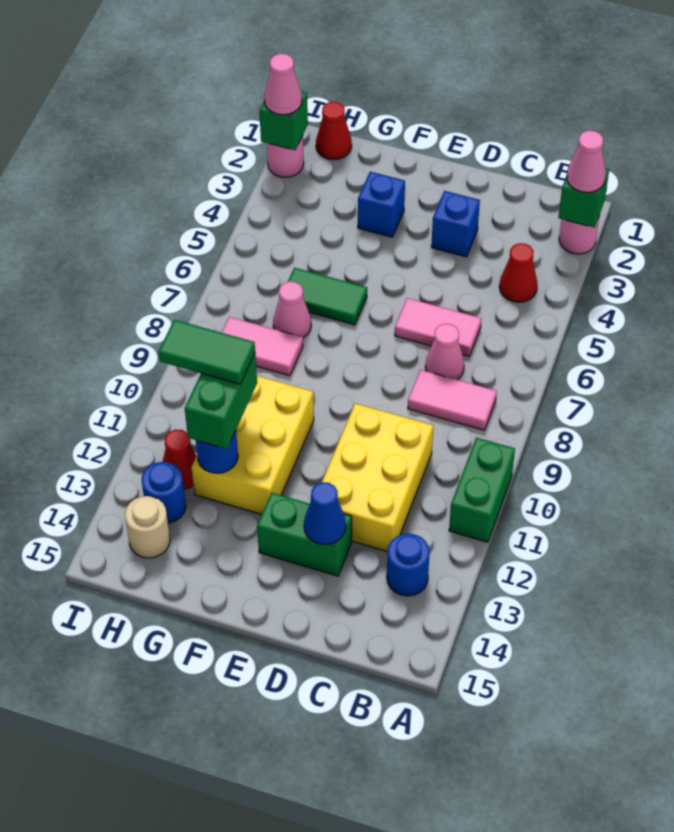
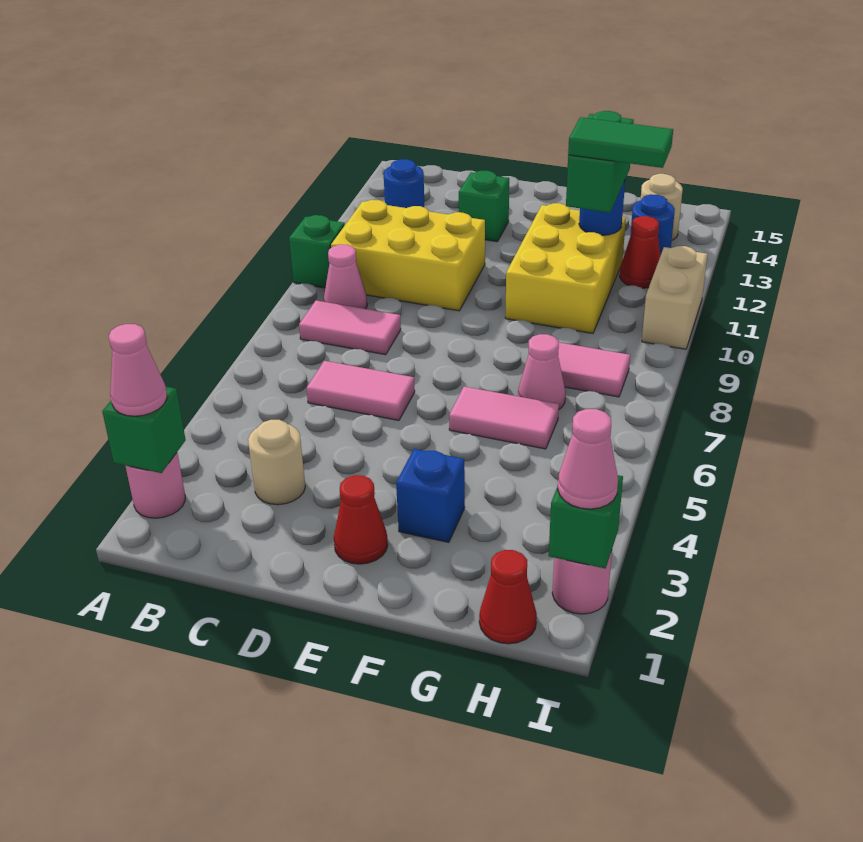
green 1x2 brick [449,437,515,542] -> green 1x1 brick [289,215,345,288]
red 1x1 cone [499,243,537,302] -> red 1x1 cone moved to [334,475,388,564]
none -> tan 1x1 round brick [248,420,305,505]
pink 1x1 cone [425,324,464,380] -> pink 1x1 cone moved to [324,244,367,309]
yellow 2x3 brick [322,403,433,551] -> yellow 2x3 brick turned to [331,200,485,311]
blue 1x1 brick [431,191,480,257] -> none
green 1x2 brick [257,493,352,576] -> green 1x1 brick [459,171,509,242]
blue 1x1 cone [304,482,346,544] -> none
green 1x2 tile [288,268,367,325] -> pink 1x2 tile [449,387,559,449]
none -> tan 1x2 brick [642,246,708,349]

